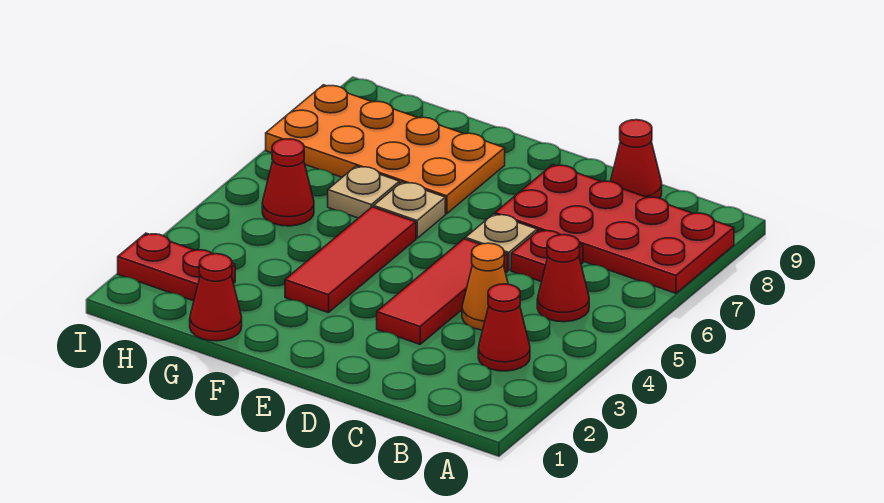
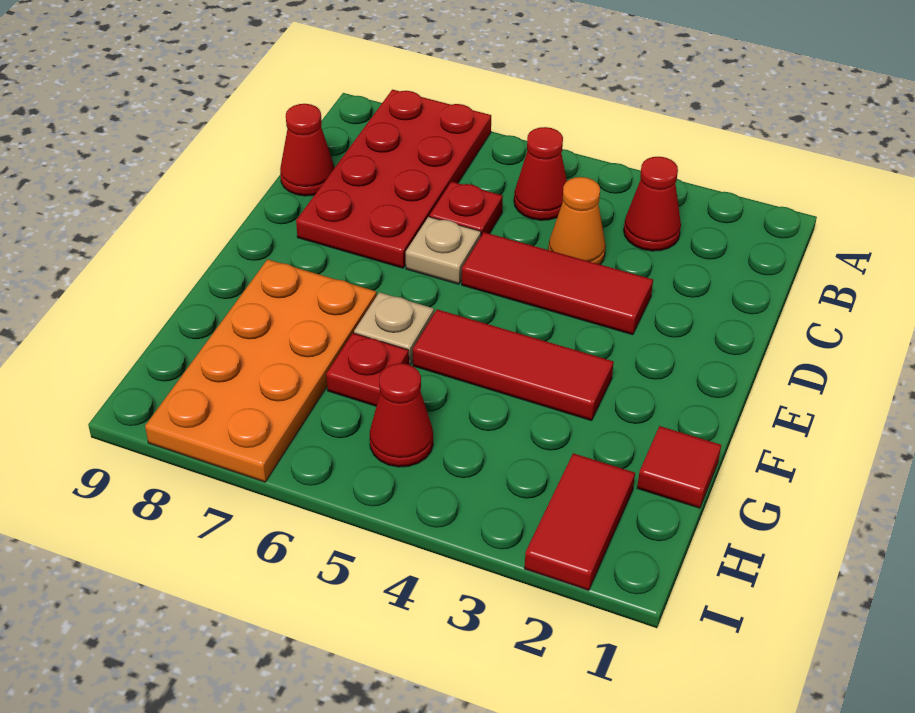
red 1x1 cone [190,254,242,341] -> red 1x1 tile [637,426,721,508]
tan 1x1 plate [328,166,400,218] -> red 1x1 plate [326,333,409,406]
red 1x2 plate [118,233,235,301] -> red 1x2 tile [524,453,635,591]

